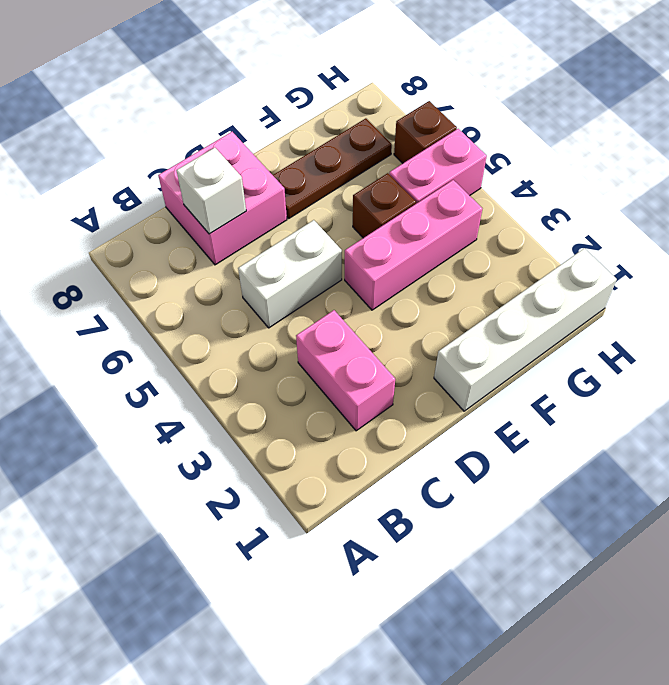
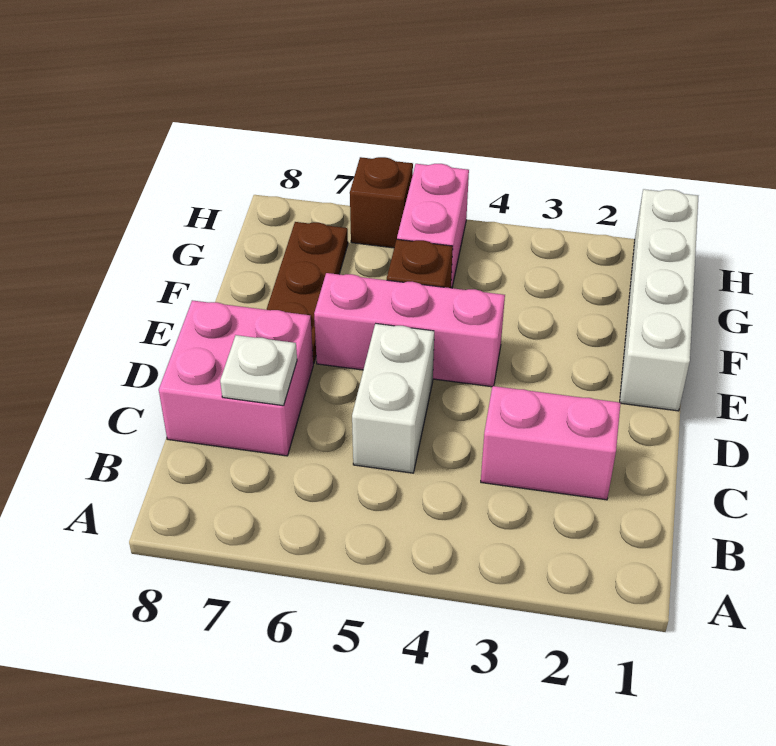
white 1x1 brick [176,148,246,234] -> white 1x1 plate [220,335,297,406]
pink 1x3 brick [345,180,482,310] -> pink 1x3 brick turned to [314,273,505,387]

